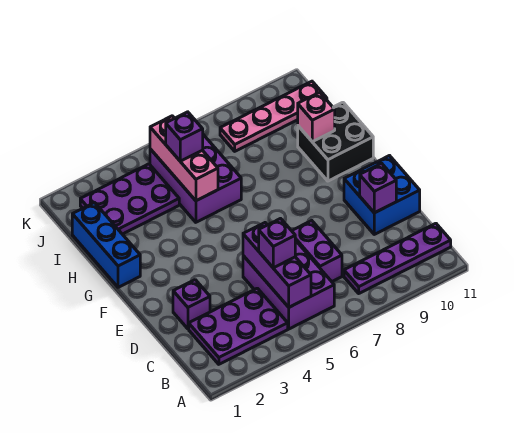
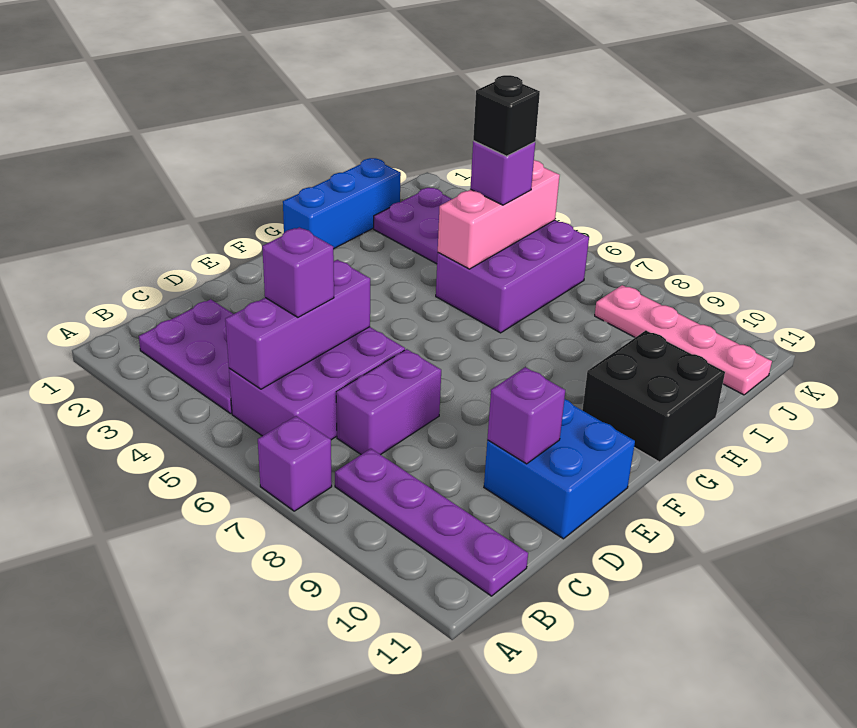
purple 1x1 brick [173,280,210,329] -> purple 1x1 brick moved to [258,416,332,511]
pink 1x1 brick [298,92,335,142] -> none
none -> black 1x1 brick [473,75,540,156]

